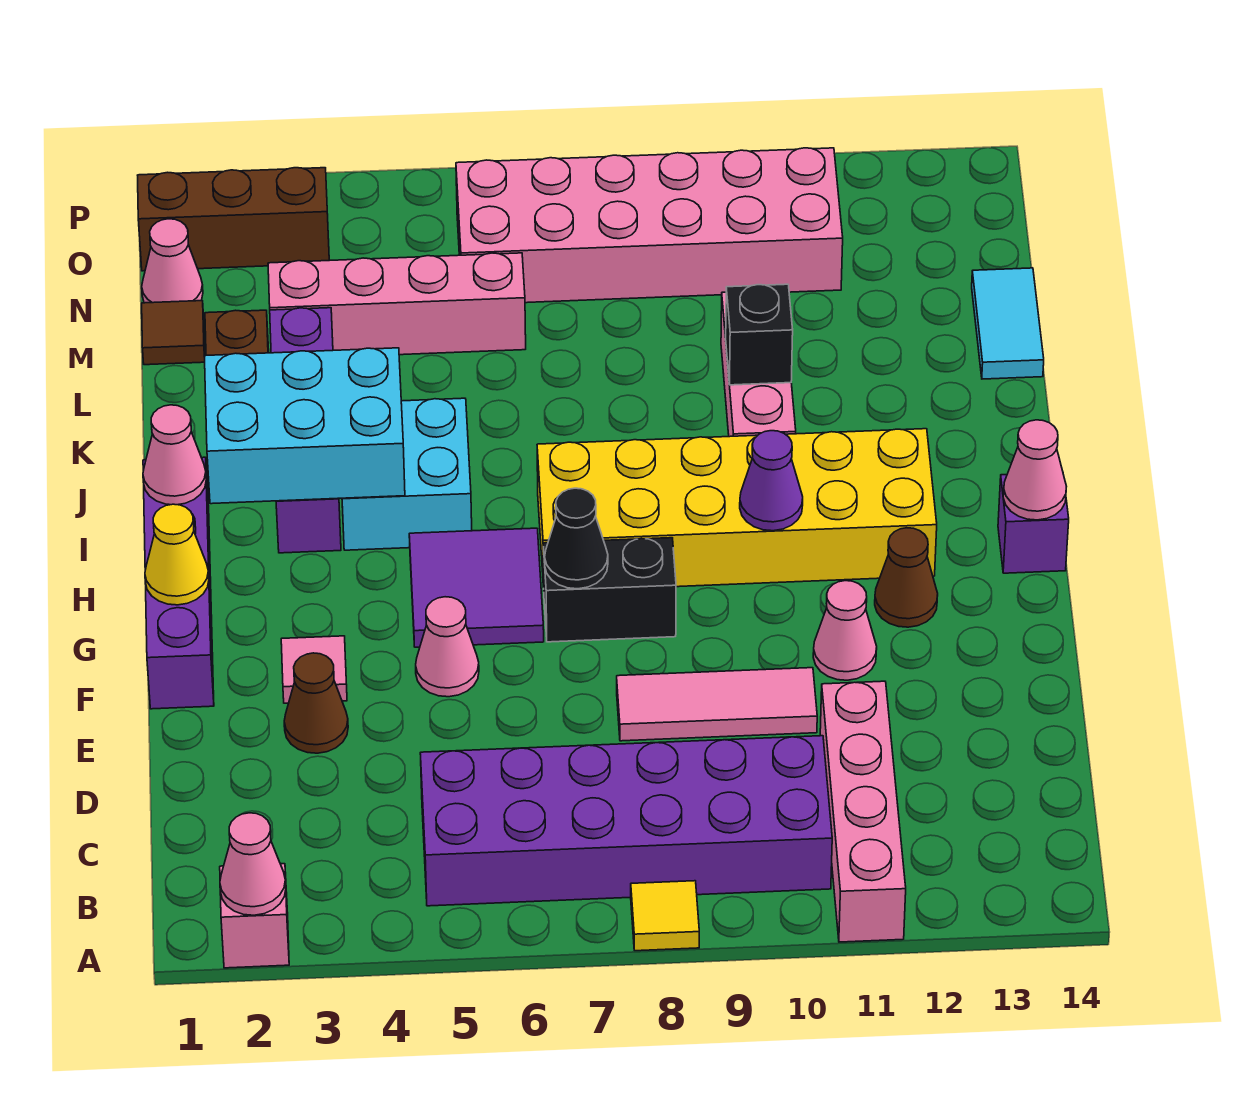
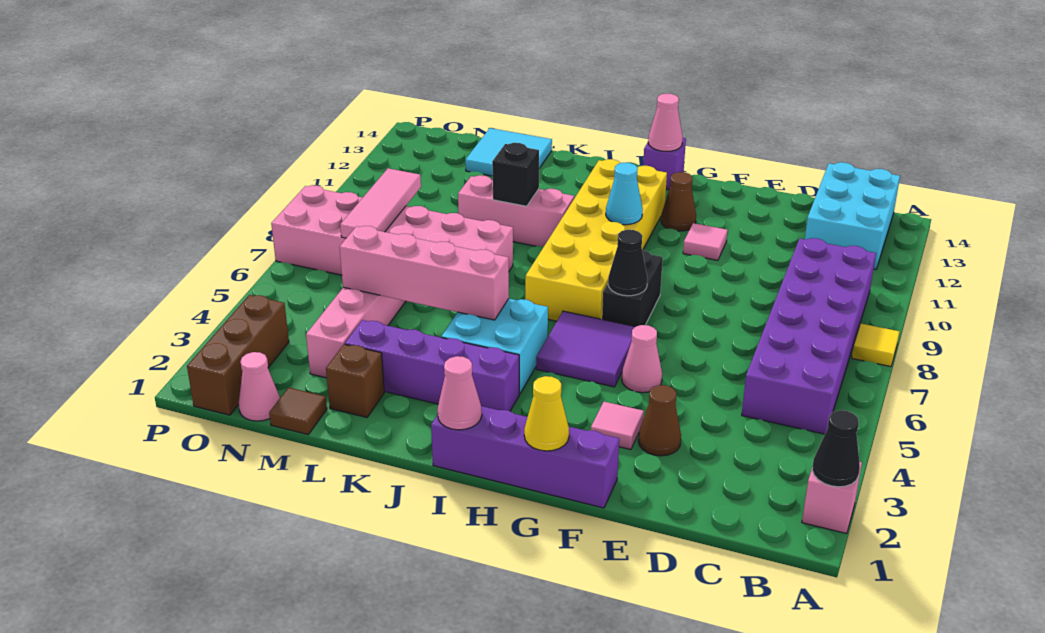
pink 1x1 cone [220,813,286,915] -> black 1x1 cone [812,410,860,487]
pink 1x4 brick [820,681,906,942] -> pink 1x4 brick moved to [340,226,509,320]
pink 1x3 tile [617,668,817,741] -> pink 1x3 tile moved to [340,168,421,238]
pink 1x1 cone [813,581,877,680] -> pink 1x1 tile [683,223,728,260]
purple 1x1 cone [740,431,803,531] -> cyan 1x1 cone [606,163,643,225]
cyan 2x3 brick [205,348,405,504] -> cyan 2x3 brick moved to [805,162,900,269]
cyan 1x2 tile [972,268,1044,379] -> cyan 2x2 tile [465,128,552,176]
pink 2x6 brick [456,148,843,303] -> pink 2x6 brick turned to [271,185,513,275]

